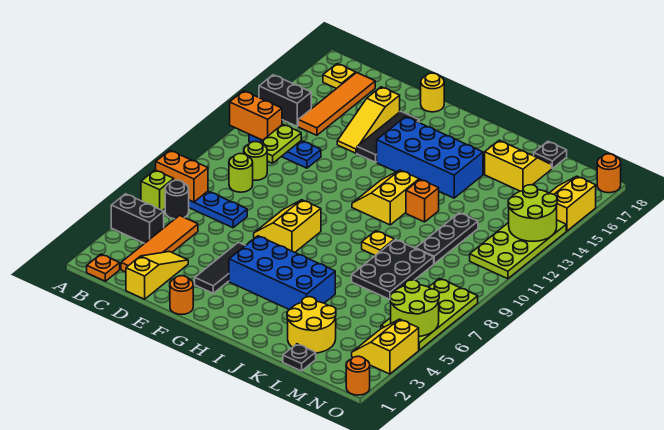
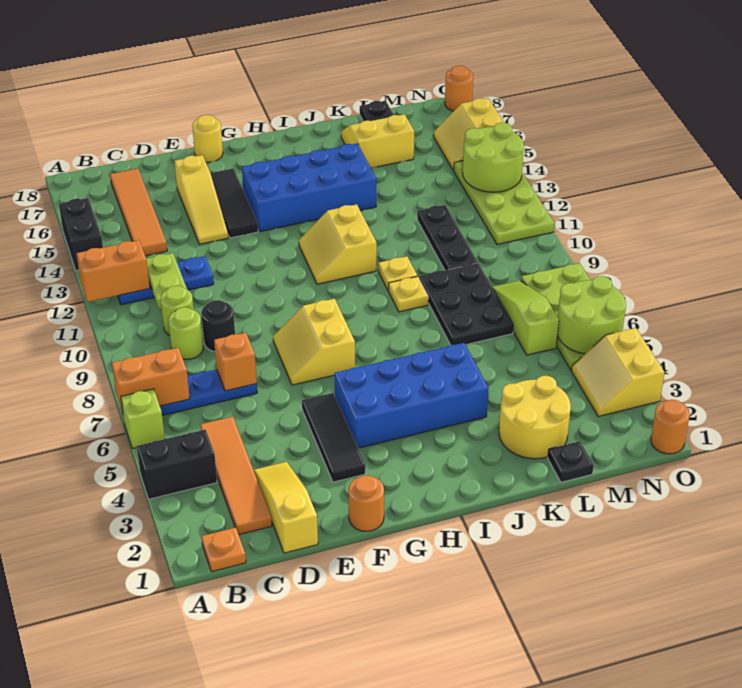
black 1x2 brick [259,75,311,126] -> black 1x2 brick turned to [59,198,103,270]
black 1x1 round brick [165,180,189,219] -> black 1x1 round brick moved to [201,300,235,352]
yellow 1x1 plate [323,64,356,89] -> yellow 1x1 plate moved to [378,256,417,291]
orange 1x1 brick [406,179,439,222] -> orange 1x1 brick moved to [214,333,257,391]
none -> lime 1x3 slope [492,281,559,355]

